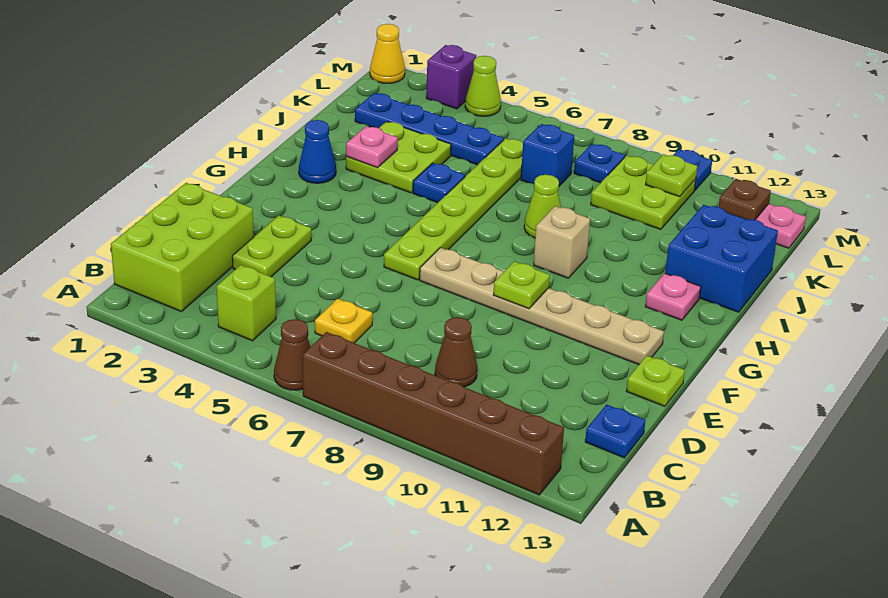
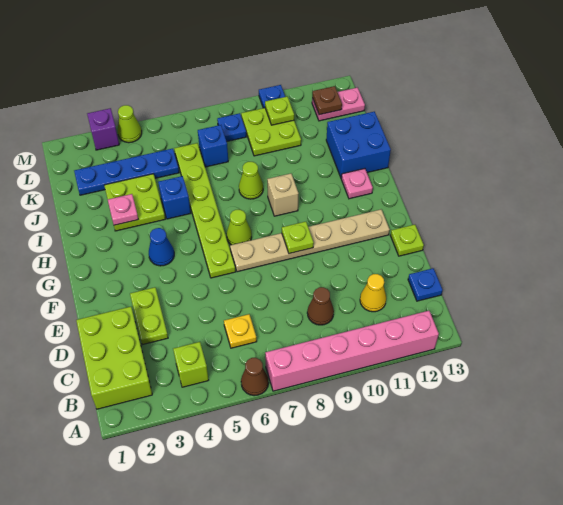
brown 1x6 brick [303,332,564,495] -> pink 1x6 brick [265,311,439,391]
none -> lime 1x1 cone [227,210,252,245]
blue 1x1 cone [299,120,336,183] -> blue 1x1 cone moved to [149,228,174,266]
blue 1x1 plate [413,163,465,203] -> blue 1x1 brick [158,176,191,219]
yellow 1x1 cone [370,24,405,83] -> yellow 1x1 cone moved to [360,274,386,312]

